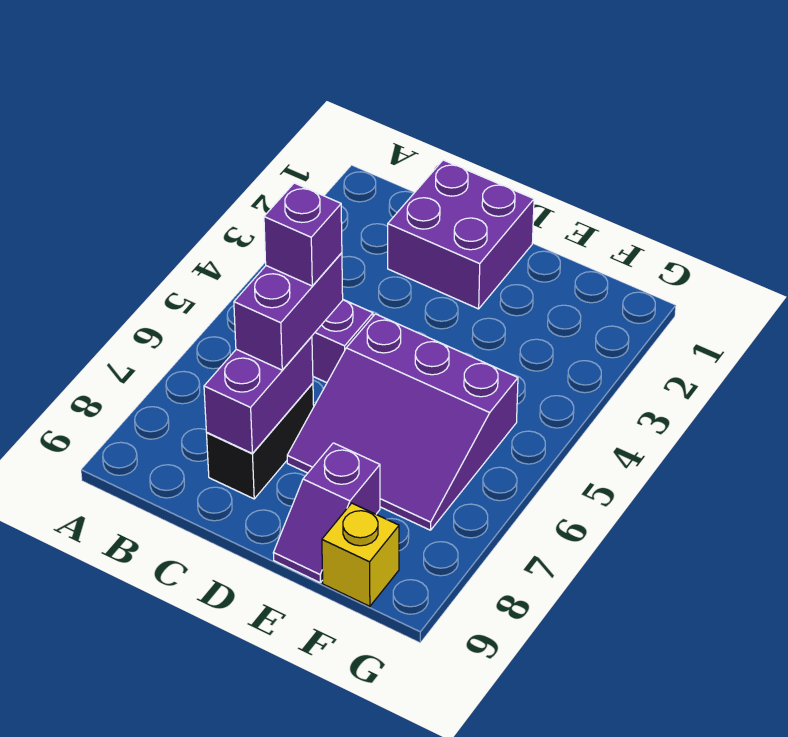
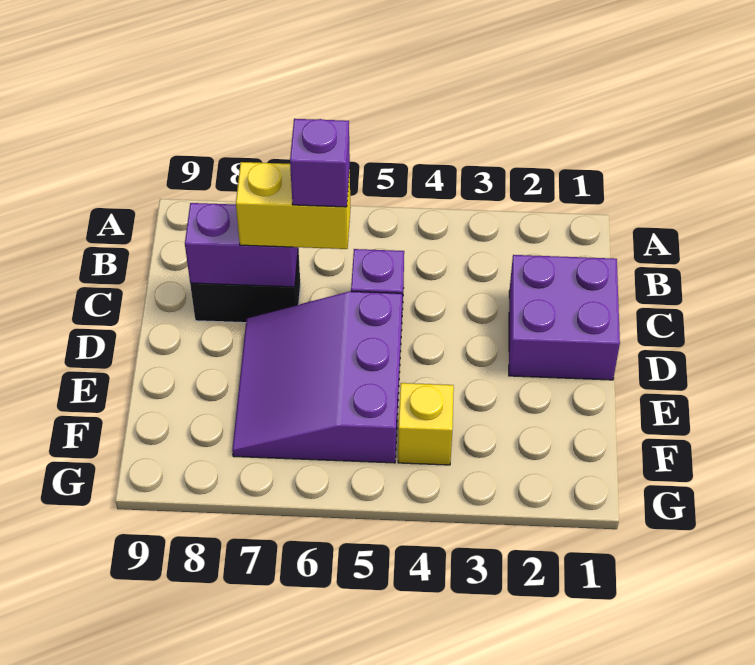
purple 1x2 brick [234,253,343,370] -> yellow 1x2 brick [236,162,351,249]
purple 1x2 slope [274,443,380,582] -> none
yellow 1x1 brick [322,503,399,606] -> yellow 1x1 brick moved to [398,383,454,465]

